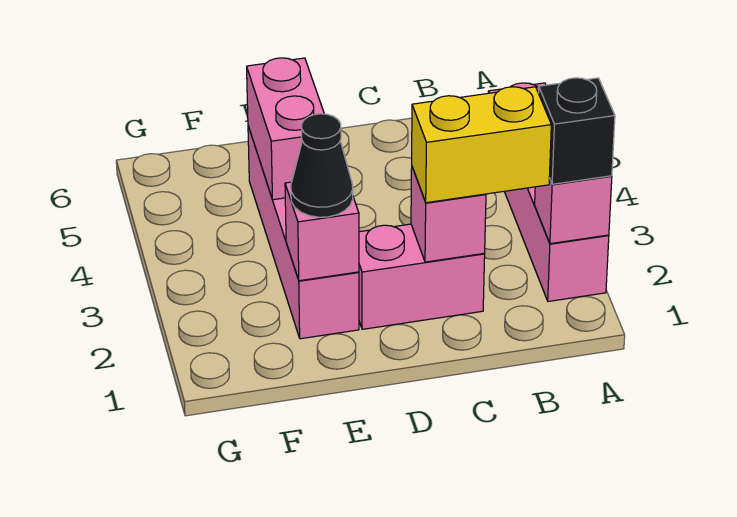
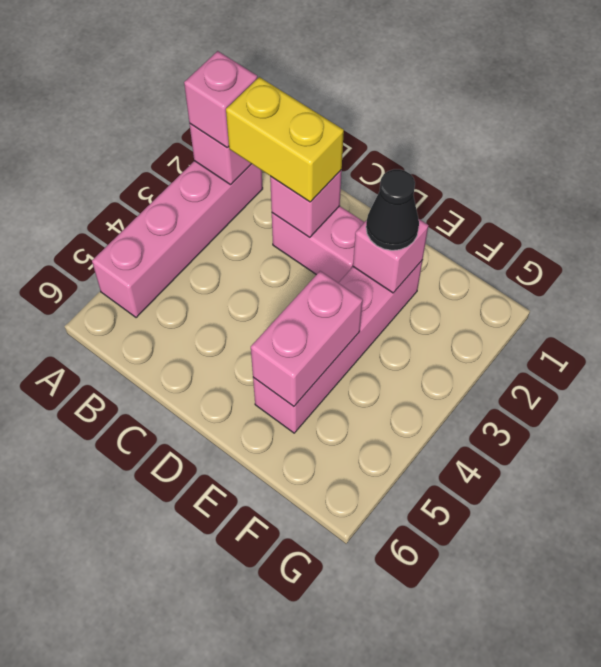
black 1x1 brick [539,78,615,184] -> pink 1x1 brick [184,51,257,148]

